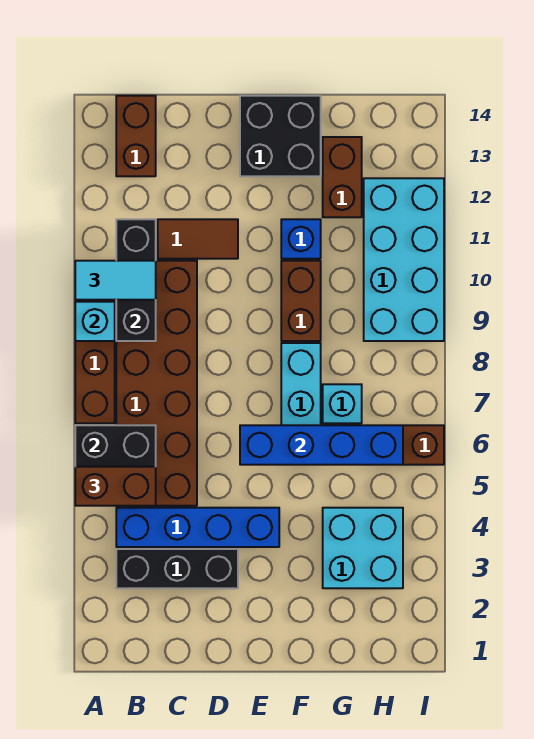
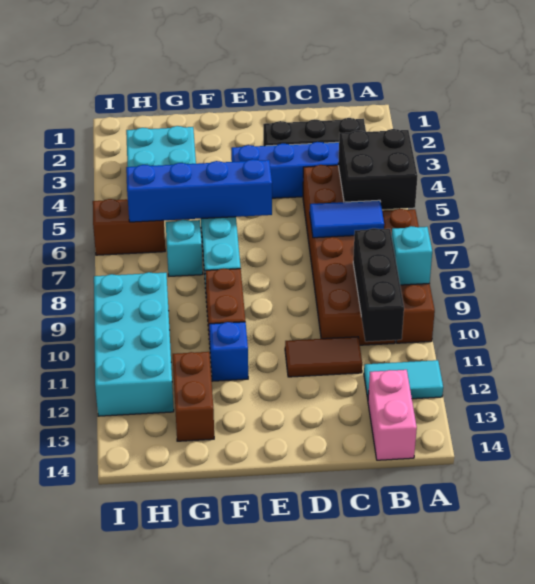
brown 1x2 brick [75,467,156,506] -> none
cyan 1x2 tile [75,261,156,300] -> cyan 1x2 tile moved to [364,360,443,399]
none -> blue 1x2 tile [310,200,384,238]
brown 1x2 brick [116,96,156,176] -> pink 1x2 brick [368,370,417,460]
black 2x2 brick [240,96,321,176] -> none

